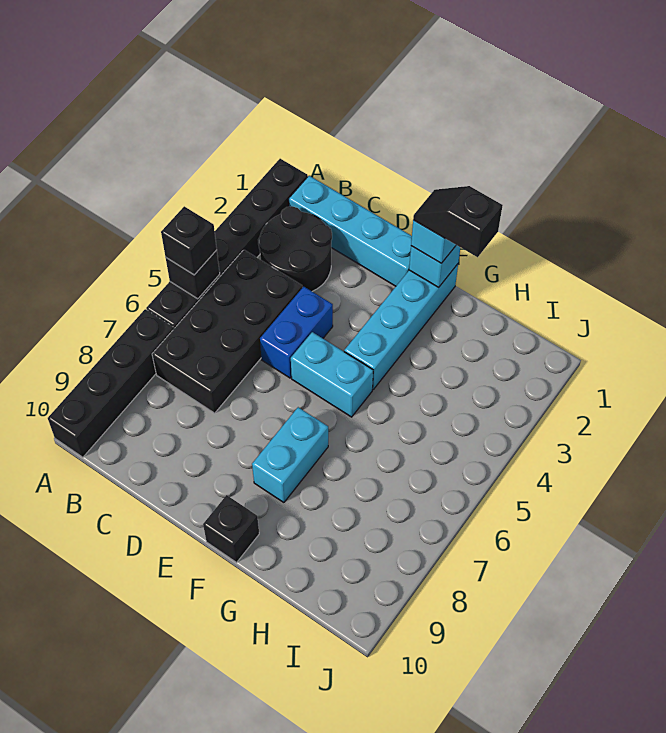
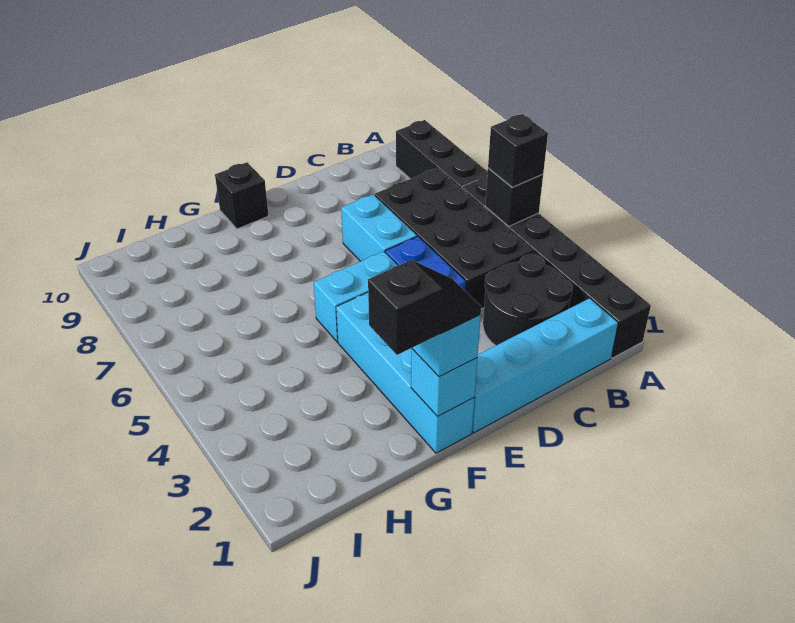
black 1x4 brick [48,309,174,457] -> black 1x3 brick [396,120,488,188]
cyan 1x2 brick [252,407,328,503] -> cyan 1x2 brick moved to [341,195,417,261]

